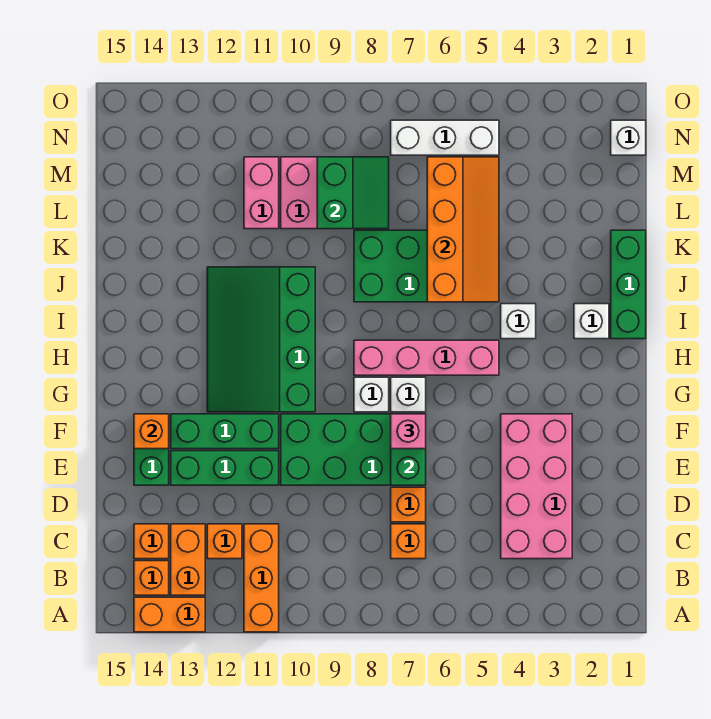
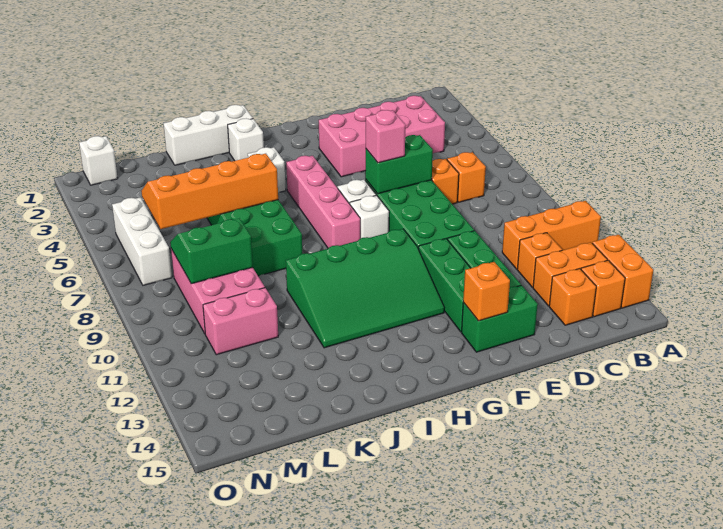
green 1x3 brick [611,230,646,339] -> white 1x3 brick [164,105,253,165]

